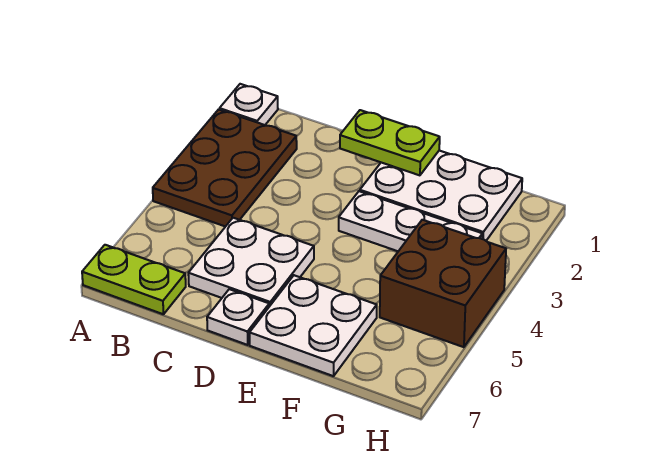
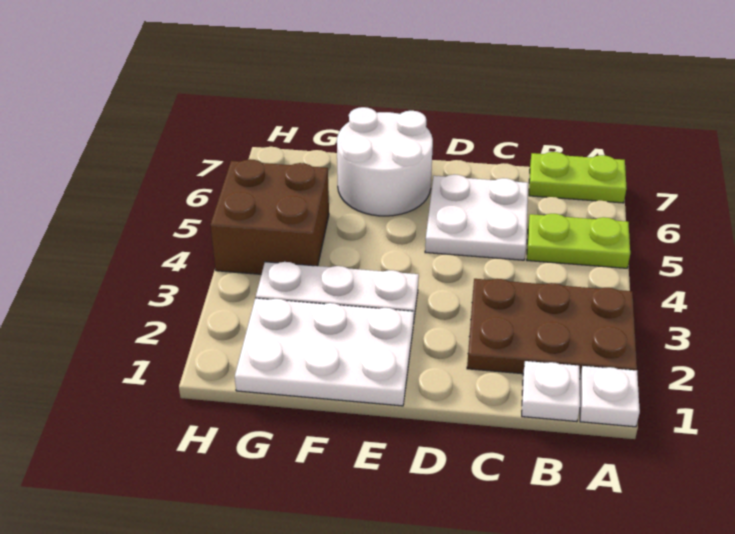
brown 2x3 plate [153,109,297,227] -> brown 2x3 plate turned to [467,279,637,376]
lime 1x2 plate [340,110,440,175] -> lime 1x2 plate moved to [527,214,630,268]
white 1x1 plate [207,289,269,345] -> white 1x1 plate moved to [522,361,580,422]
white 2x2 plate [250,275,377,376] -> white 2x2 round brick [337,107,433,216]

